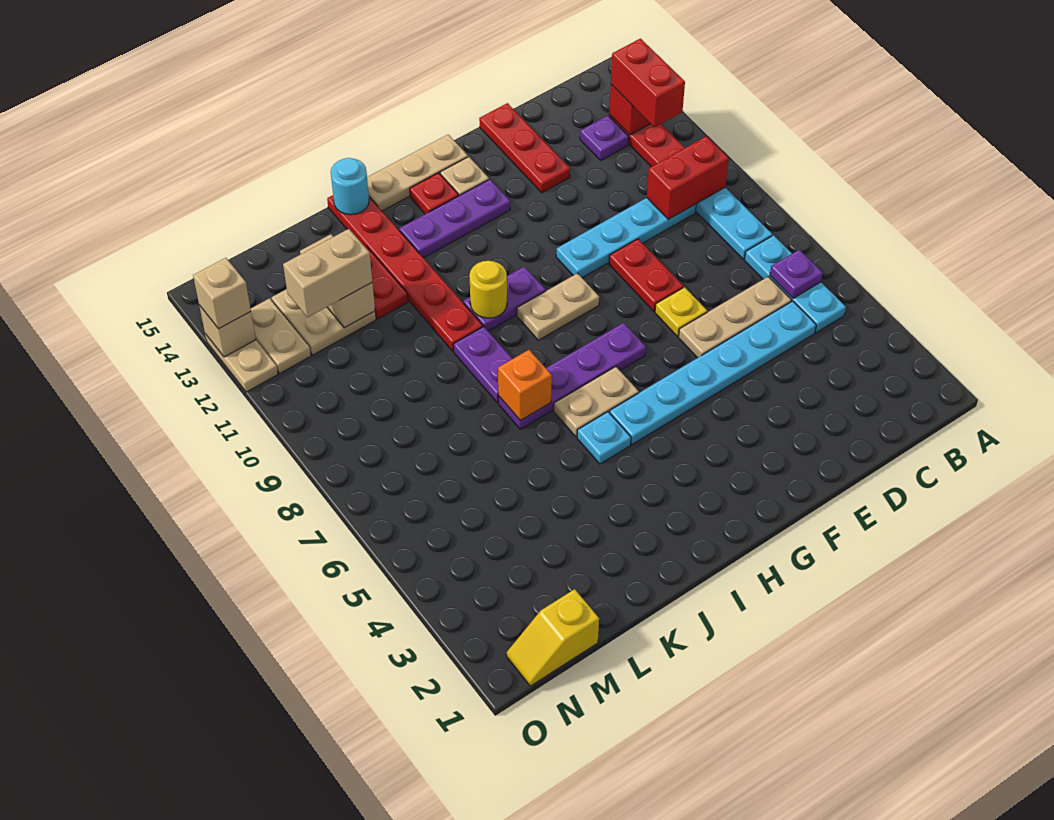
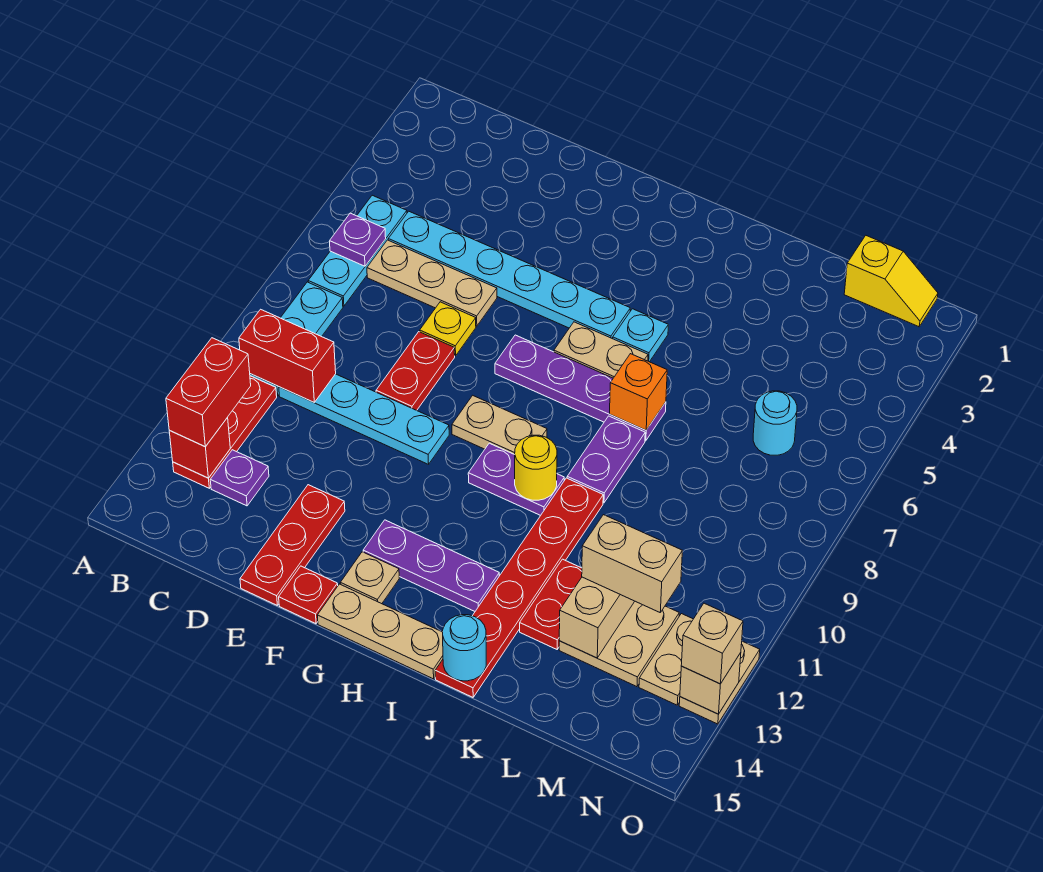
red 1x1 plate [410,173,459,214] -> red 1x1 plate moved to [279,566,338,624]
none -> cyan 1x1 round brick [753,391,797,455]

